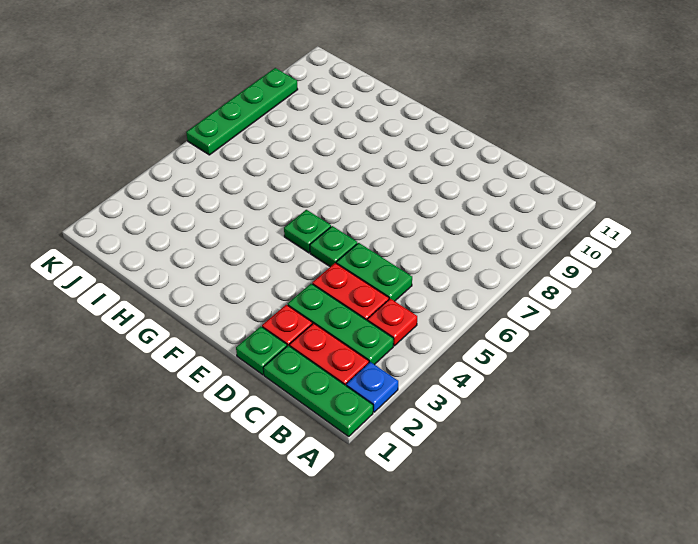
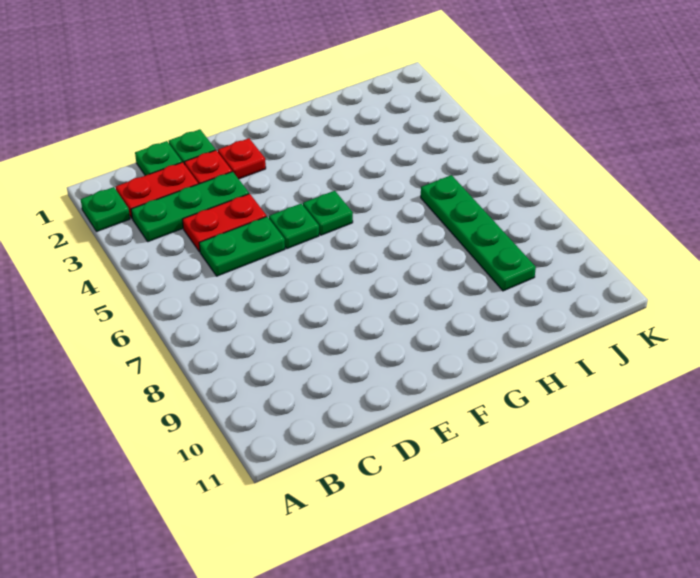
green 1x3 plate [263,346,373,437] -> green 1x1 plate [135,141,182,176]
blue 1x1 plate [346,362,398,412] -> green 1x1 plate [81,187,130,232]
red 1x1 plate [367,299,417,346] -> red 1x1 plate moved to [218,138,266,179]
green 1x4 plate [186,68,298,155] -> green 1x4 plate moved to [421,175,536,291]

